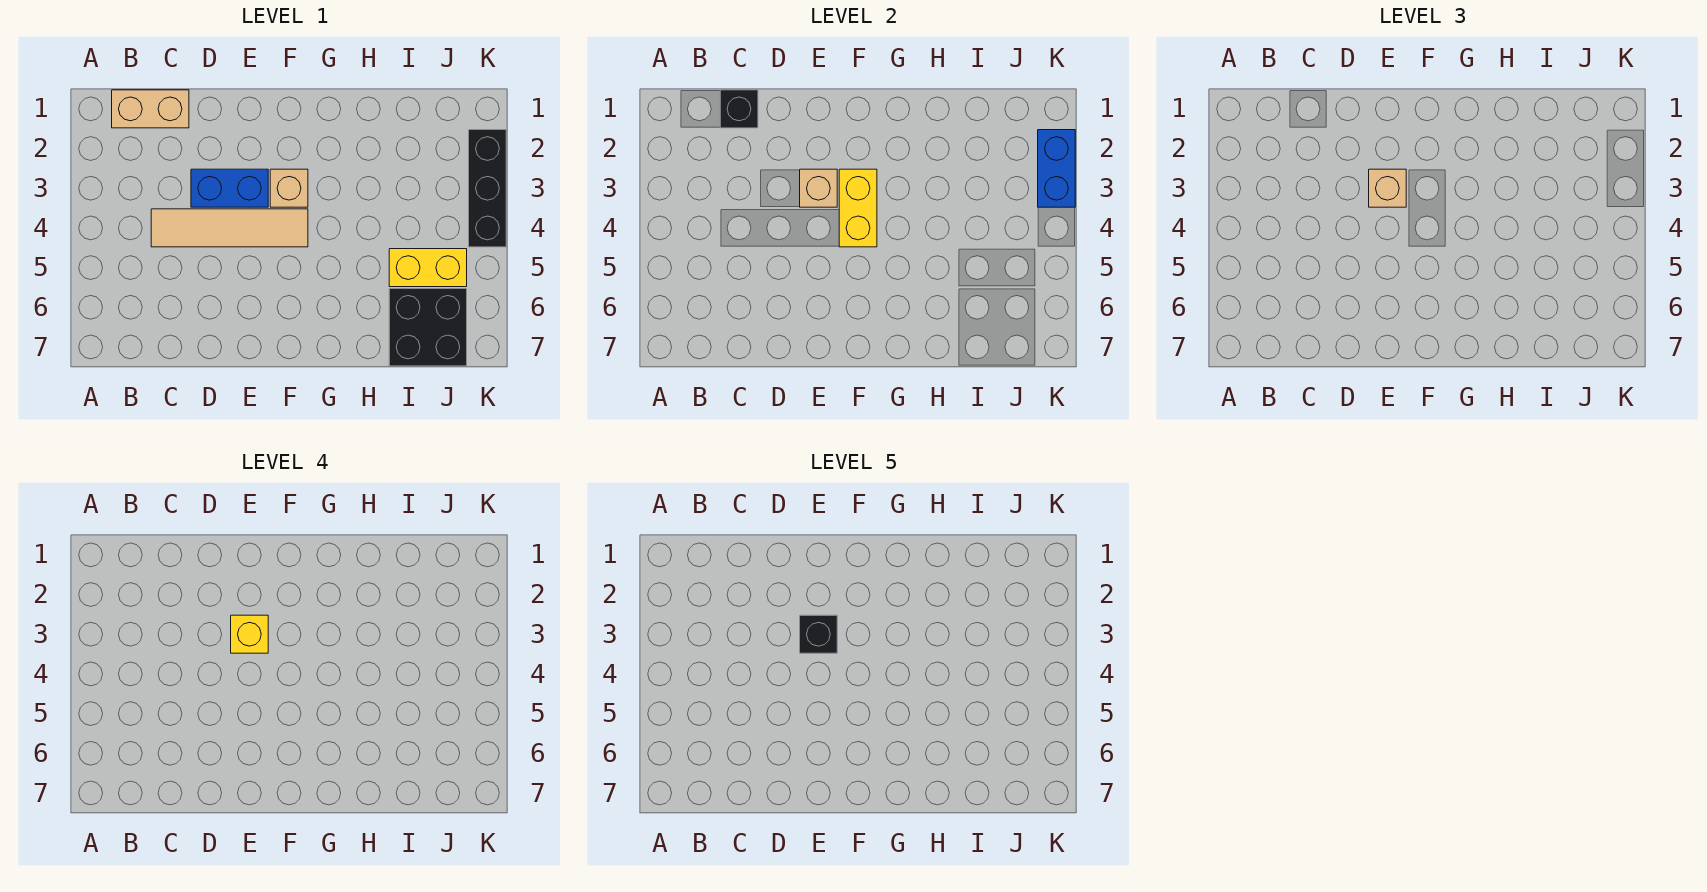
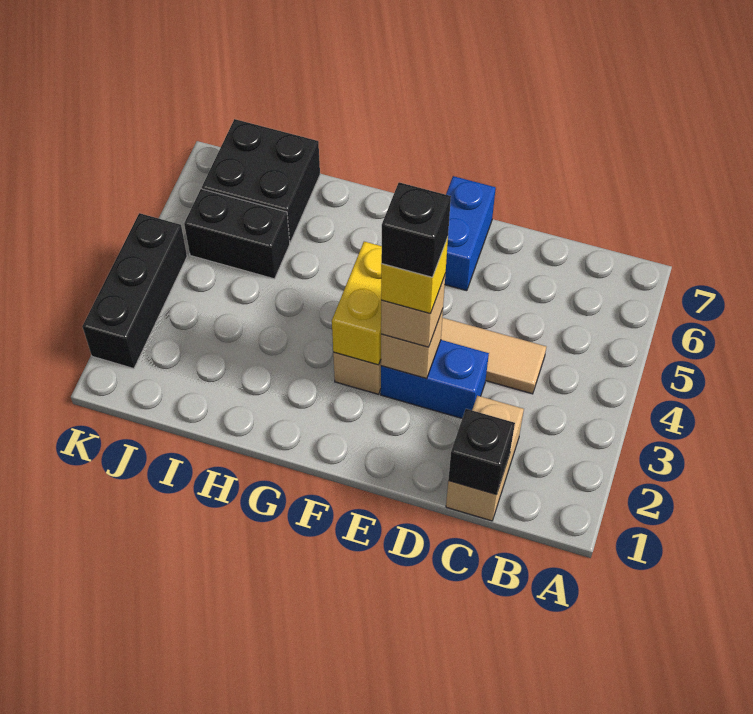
tan 1x2 brick [112,90,189,128] -> tan 1x2 brick turned to [446,396,524,521]
yellow 1x2 brick [389,249,467,287] -> black 1x2 brick [184,189,290,279]
blue 1x2 brick [1038,130,1075,207] -> blue 1x2 brick moved to [445,176,496,291]

